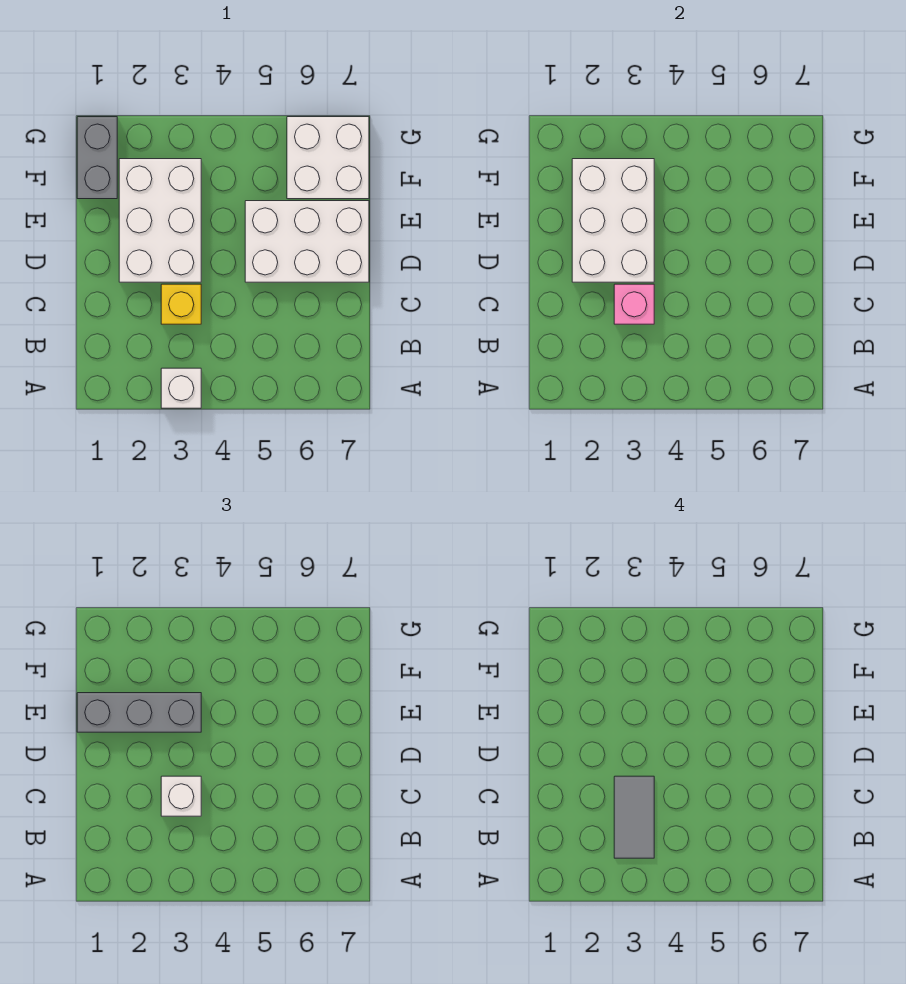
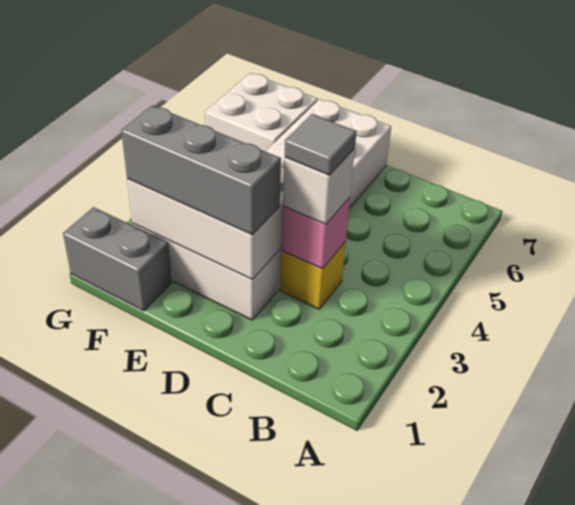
white 1x1 brick [161,368,201,408] -> none
grey 1x2 tile [614,776,654,858] -> grey 1x1 tile [285,114,357,175]
grey 1x3 brick [77,693,201,732] -> grey 1x3 brick turned to [121,105,281,235]

